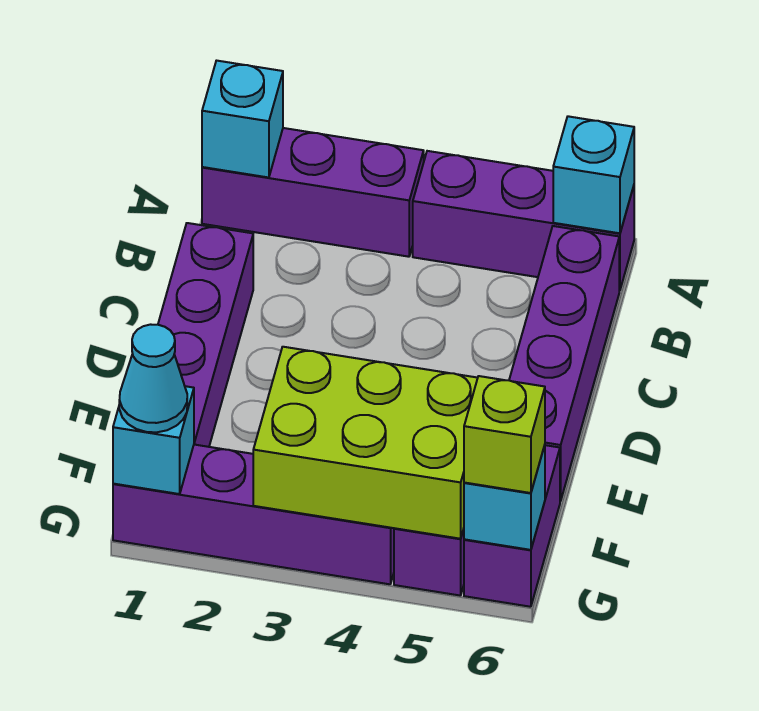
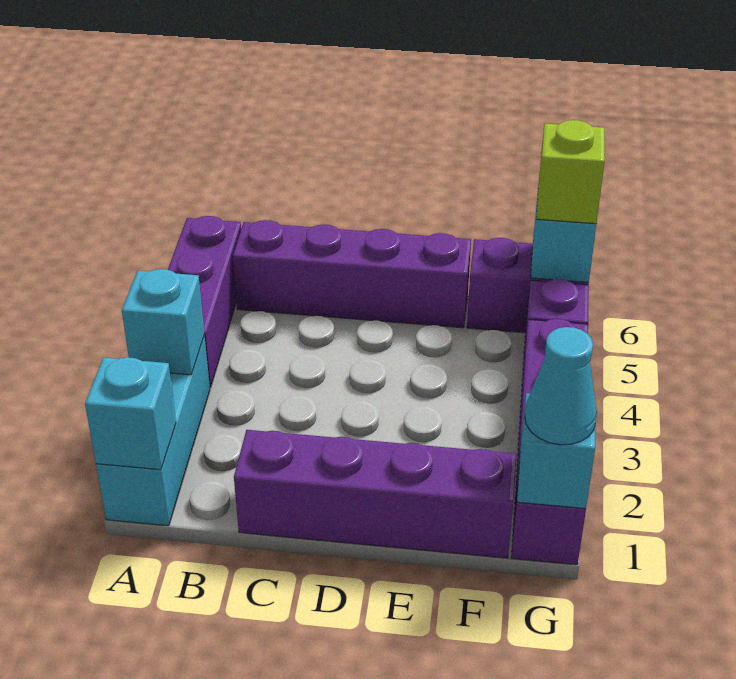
purple 1x3 brick [202,128,424,257] -> cyan 1x3 brick [96,335,210,526]
cyan 1x1 brick [553,116,634,233] -> cyan 1x1 brick moved to [122,269,204,375]
lime 2x3 brick [253,347,478,539] -> none

